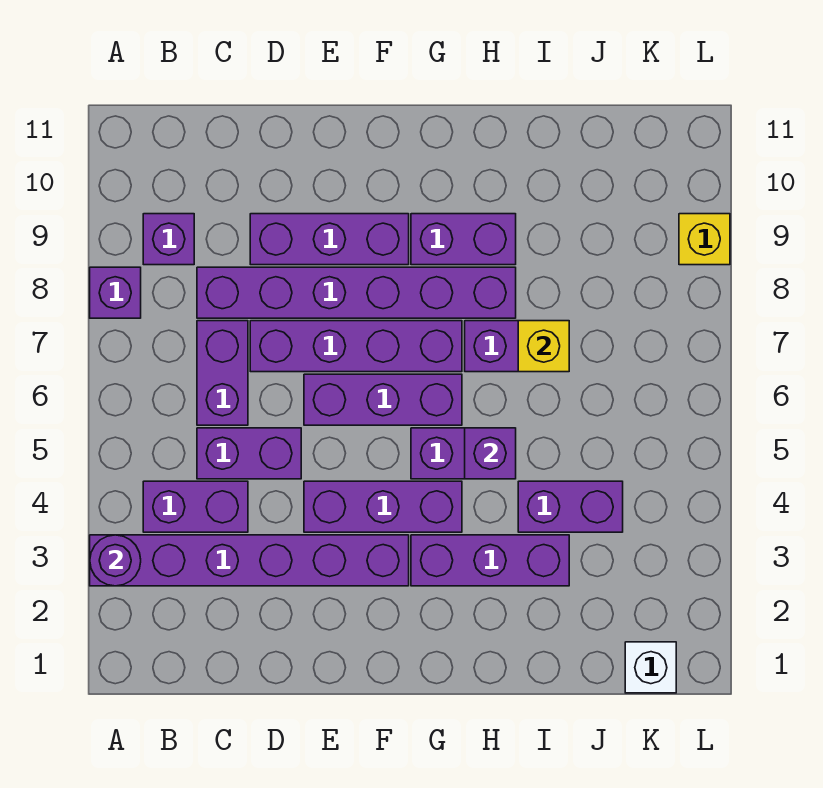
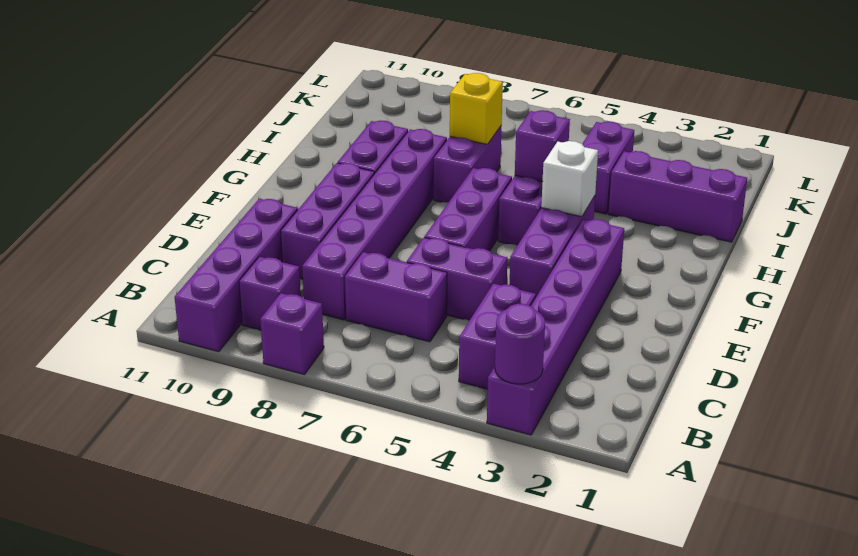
purple 1x2 brick [197,428,301,479] -> purple 1x2 brick turned to [407,238,507,321]
purple 1x4 brick [250,321,462,372] -> purple 1x4 brick moved to [175,199,298,352]
purple 1x3 brick [411,535,569,586] -> purple 1x3 brick turned to [608,151,747,242]
white 1x1 brick [625,642,676,693] -> white 1x1 brick moved to [541,141,598,217]
yellow 1x1 brick [679,214,730,265] -> none

